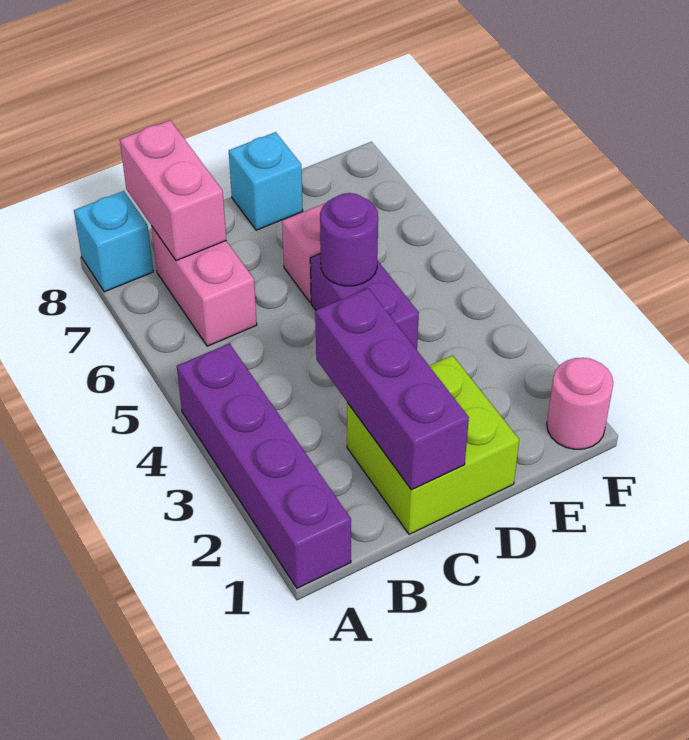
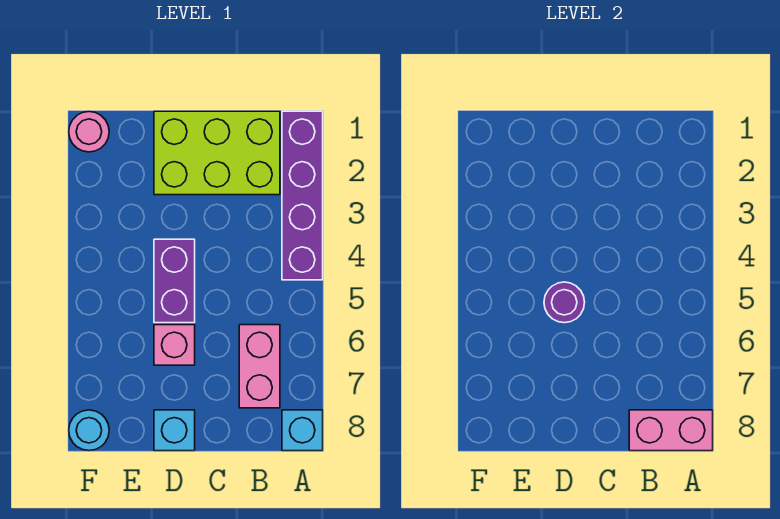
pink 1x2 brick [120,120,226,261] -> pink 1x2 brick turned to [629,410,713,451]
lime 2x2 brick [347,355,519,534] -> lime 2x3 brick [154,111,280,195]
purple 1x3 brick [315,288,469,490] -> none
none -> cyan 1x1 round brick [69,410,109,451]

